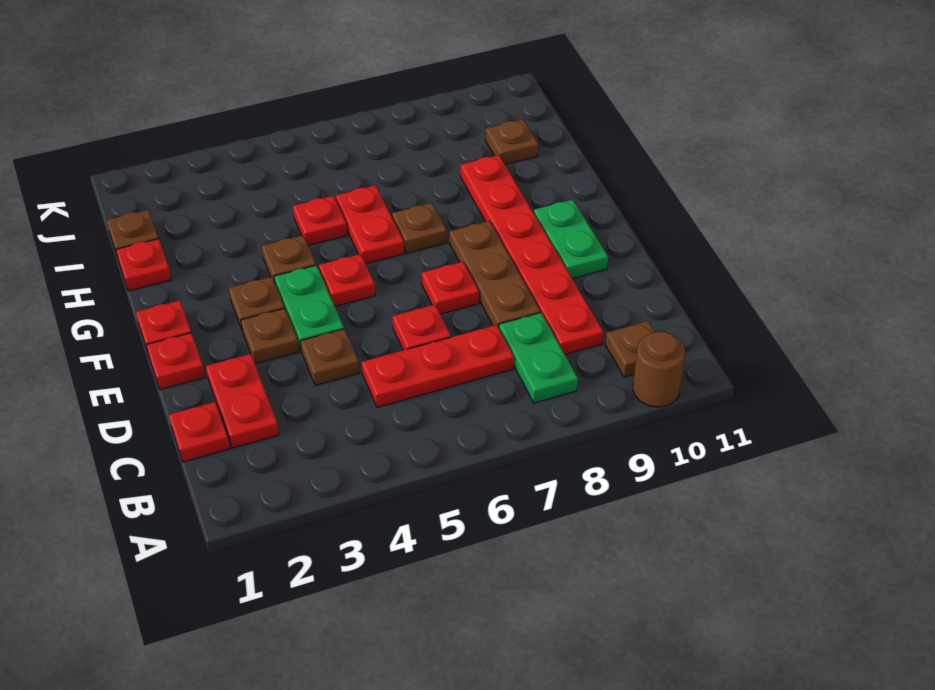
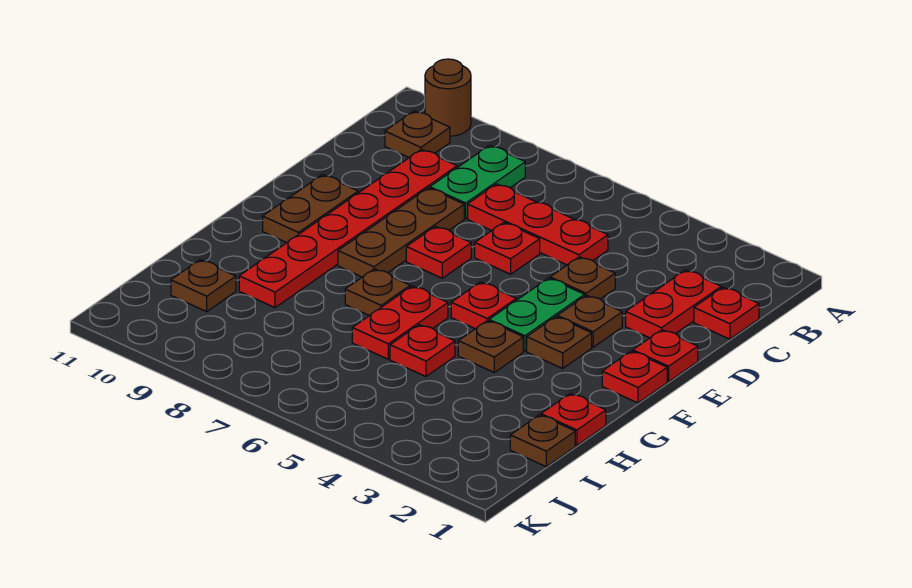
green 1x2 plate [534,200,608,279] -> brown 1x2 plate [263,175,358,243]

